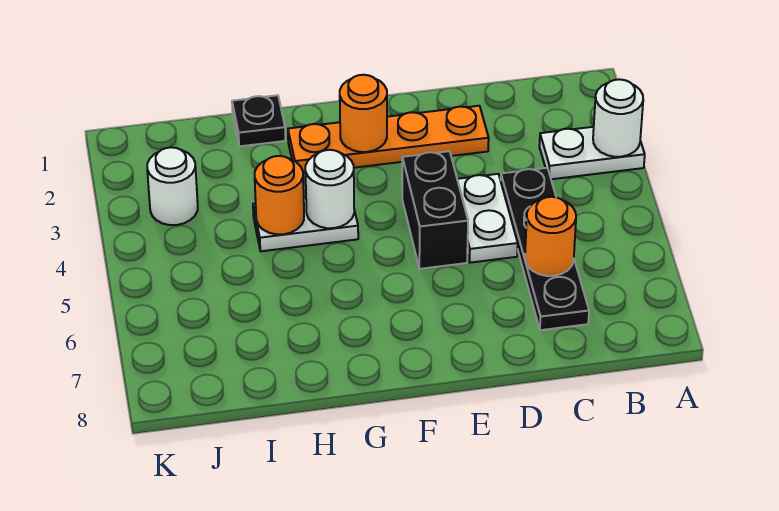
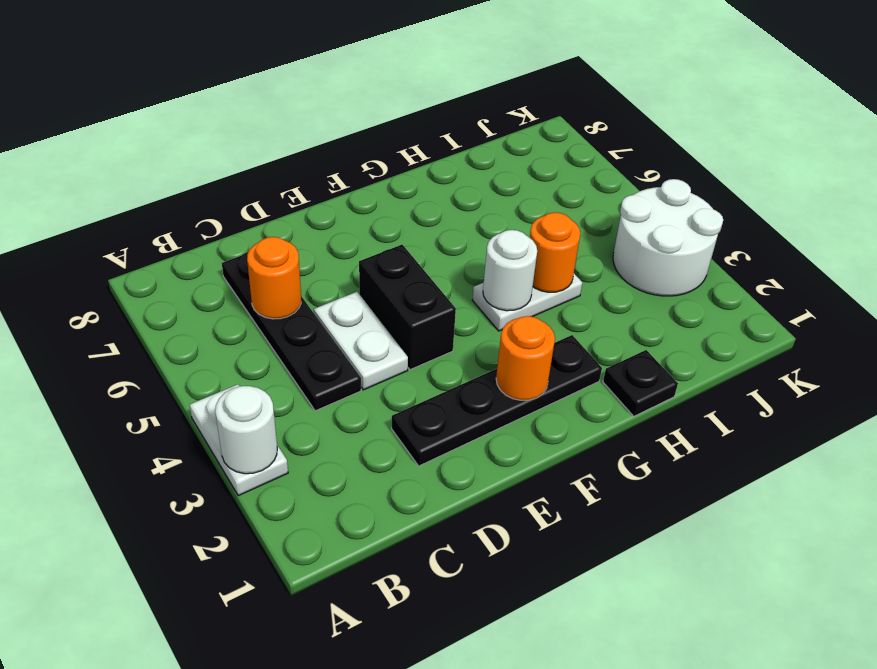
white 1x2 plate [539,127,645,179] -> white 1x2 plate turned to [190,385,288,496]
orange 1x4 plate [288,106,489,174] -> black 1x4 plate [392,335,602,466]
white 1x1 round brick [147,147,198,225] -> white 2x2 round brick [613,179,723,296]

